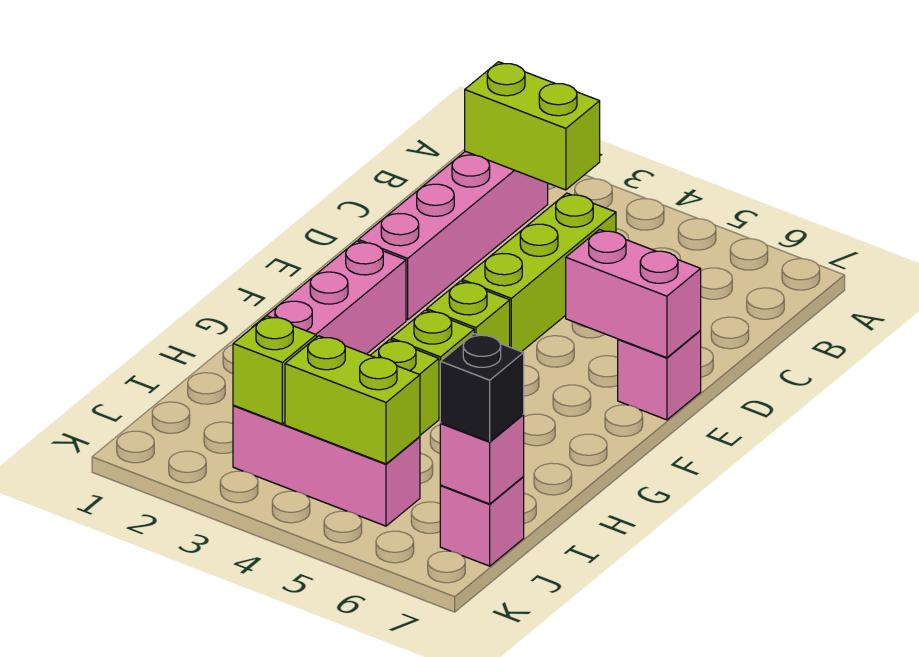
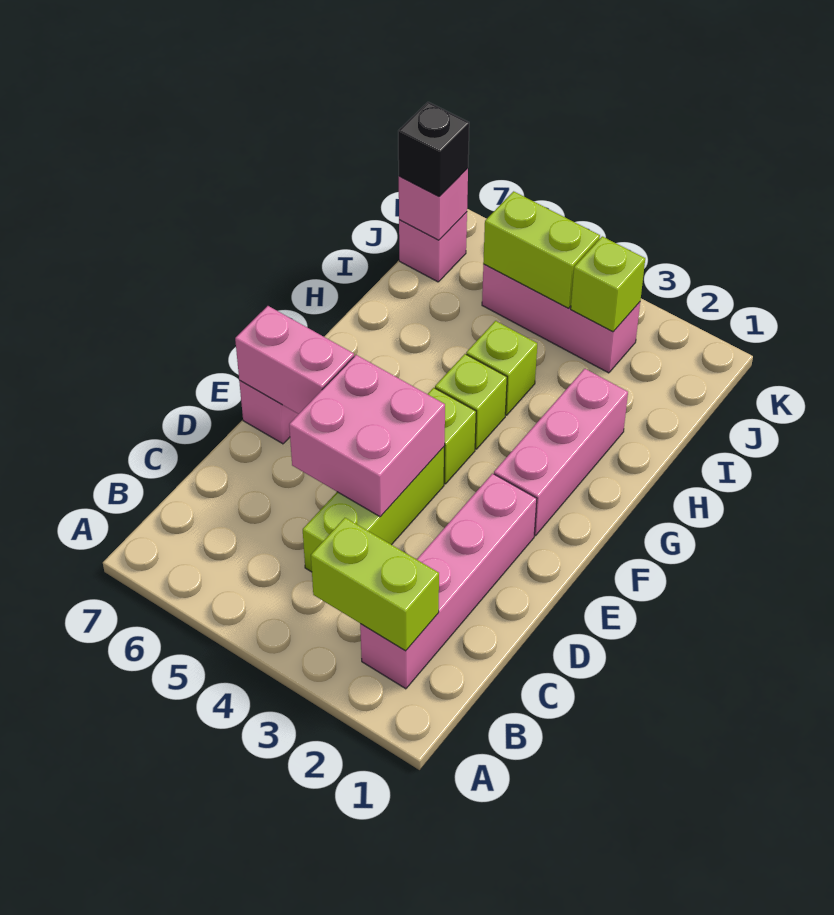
none -> pink 2x2 brick [289,355,445,517]

